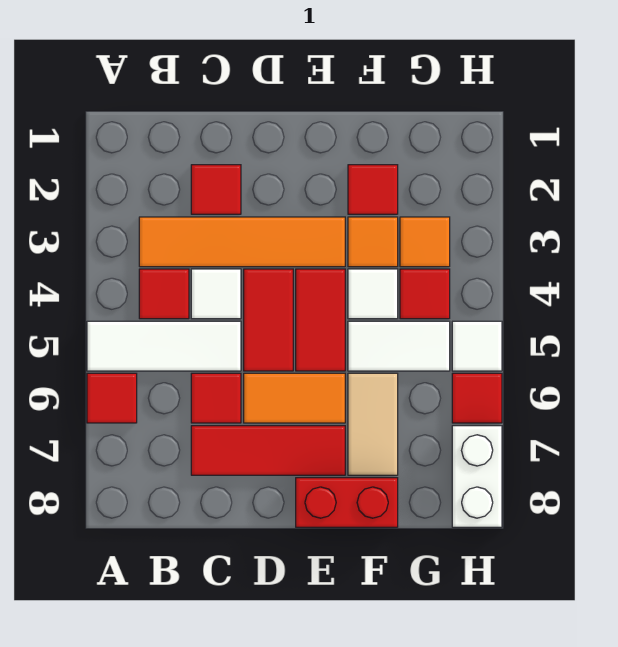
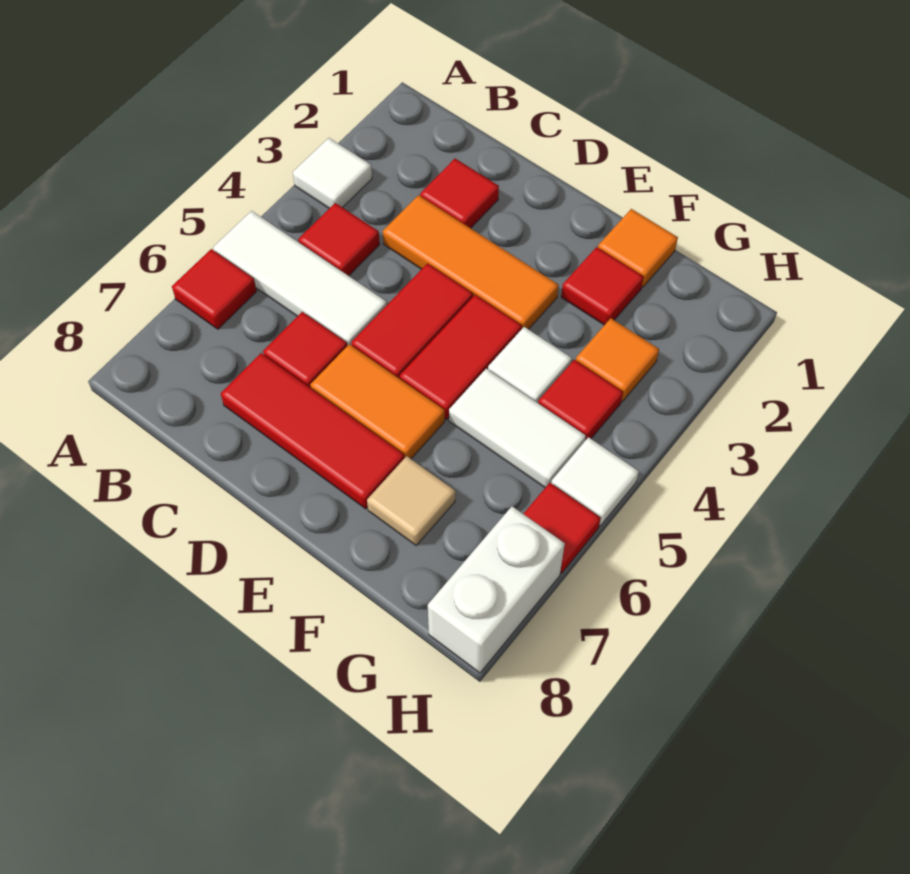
orange 1x4 tile [139,217,345,267] -> orange 1x3 tile [383,195,558,329]
white 1x1 tile [191,269,241,319] -> white 1x1 tile moved to [293,138,372,208]
red 1x2 brick [296,478,398,527] -> none
orange 1x1 tile [348,217,398,267] -> orange 1x1 tile moved to [598,209,678,287]
tan 1x2 tile [348,373,398,475] -> tan 1x1 tile [367,456,455,545]

